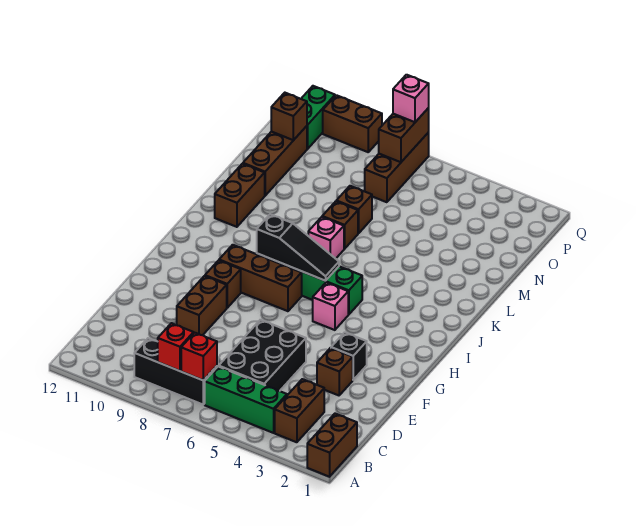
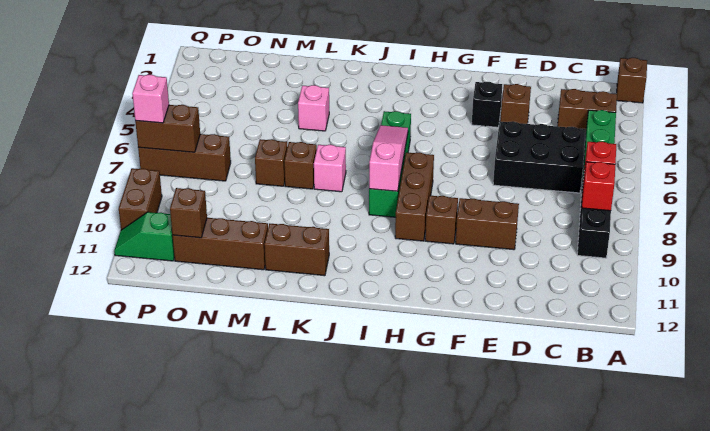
brown 1x2 brick [307,414,357,477] -> brown 1x1 brick [617,58,647,103]
pink 1x1 brick [313,282,348,330] -> pink 1x1 brick moved to [298,85,329,131]
black 1x3 slope [257,214,339,281] -> pink 1x3 slope [369,125,408,191]
green 1x2 brick [301,86,335,149] -> green 1x2 slope [114,212,175,261]

